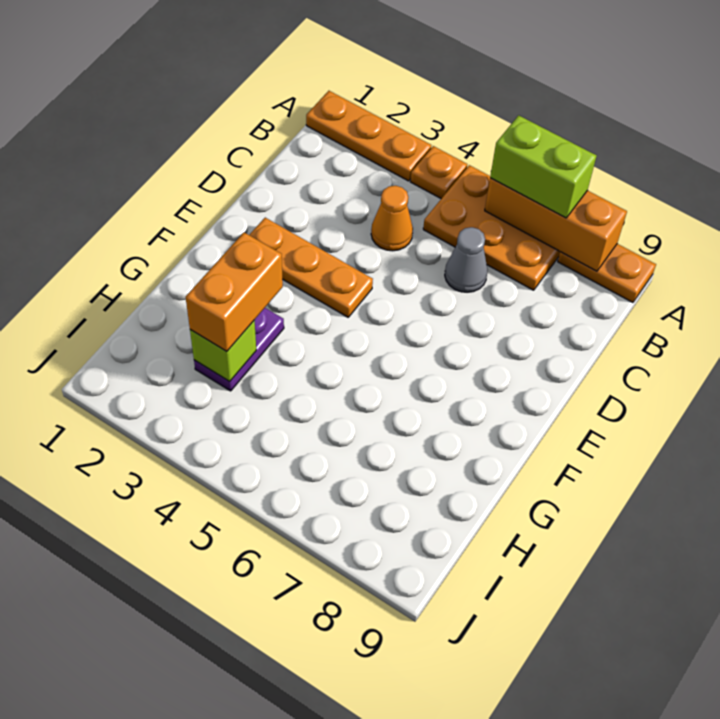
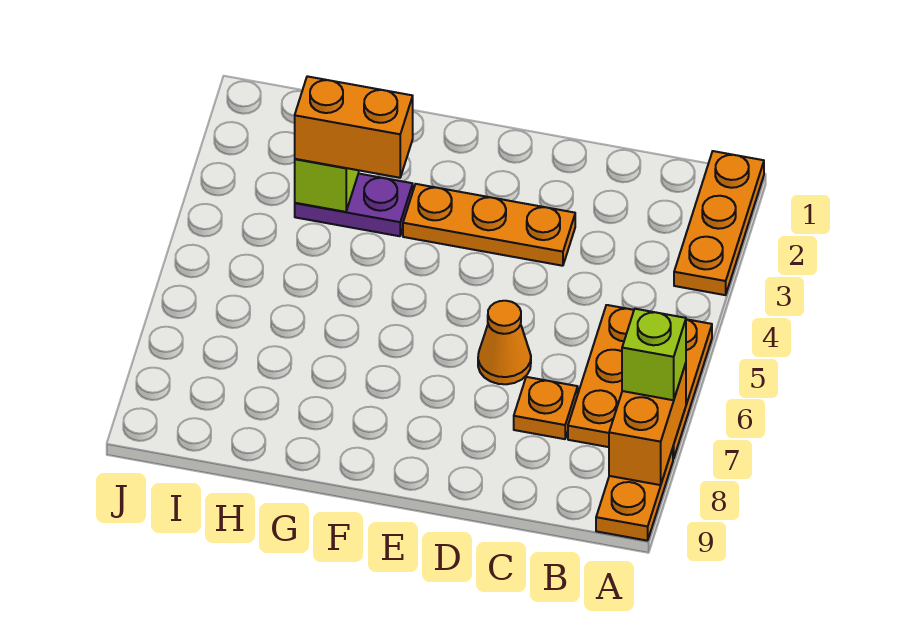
orange 1x1 plate [410,146,467,199] -> orange 1x1 plate moved to [514,377,578,439]
orange 1x3 brick [485,178,627,271] -> orange 1x2 brick [609,363,686,485]
lime 1x2 brick [490,115,597,218] -> lime 1x1 brick [622,309,686,400]
orange 1x1 cone [371,186,413,251] -> orange 1x1 cone moved to [478,301,531,384]
grey 1x1 cone [445,227,487,292] -> none
orange 1x3 plate [250,218,373,317] -> orange 1x3 plate turned to [403,184,575,266]

